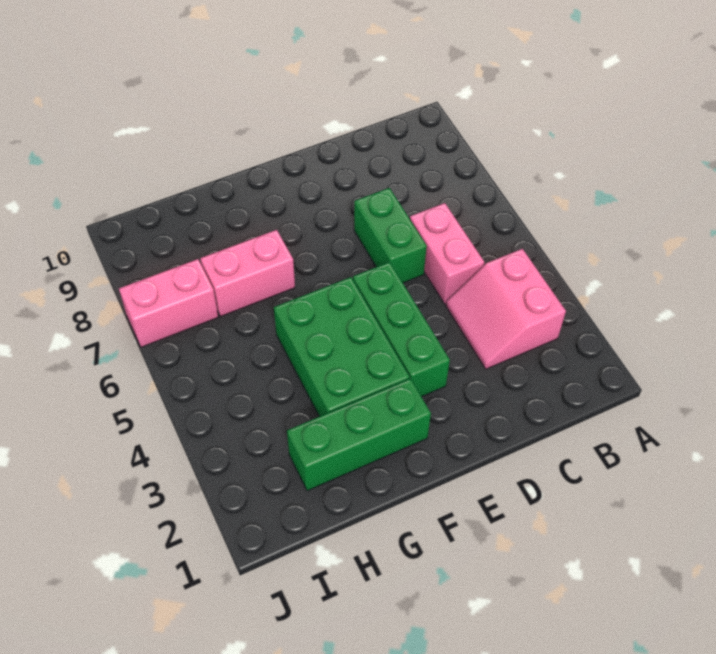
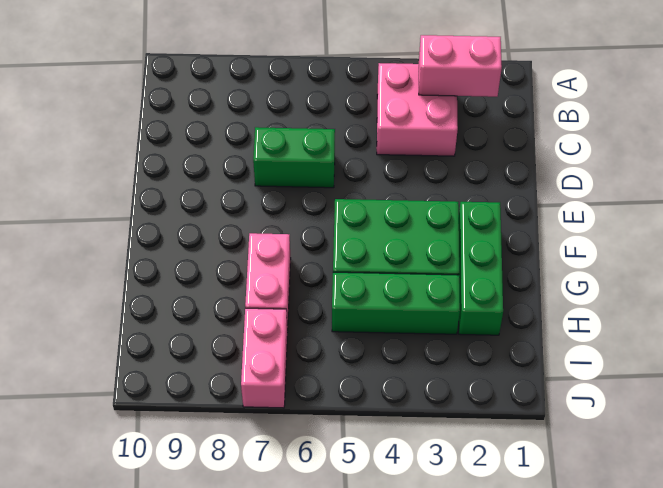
pink 2x2 slope [446,249,566,369] -> pink 2x2 brick [377,63,458,156]
pink 1x2 brick [410,203,484,304] -> pink 1x2 brick moved to [419,35,502,97]
green 1x3 brick [353,262,450,397] -> green 1x3 brick moved to [332,272,460,334]

